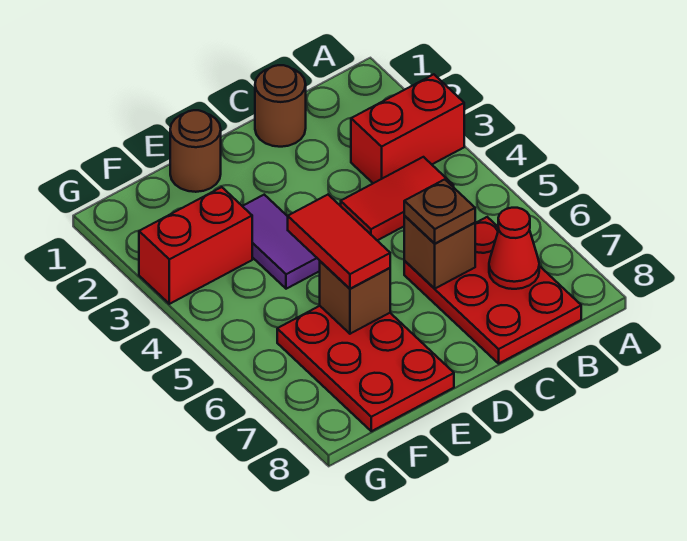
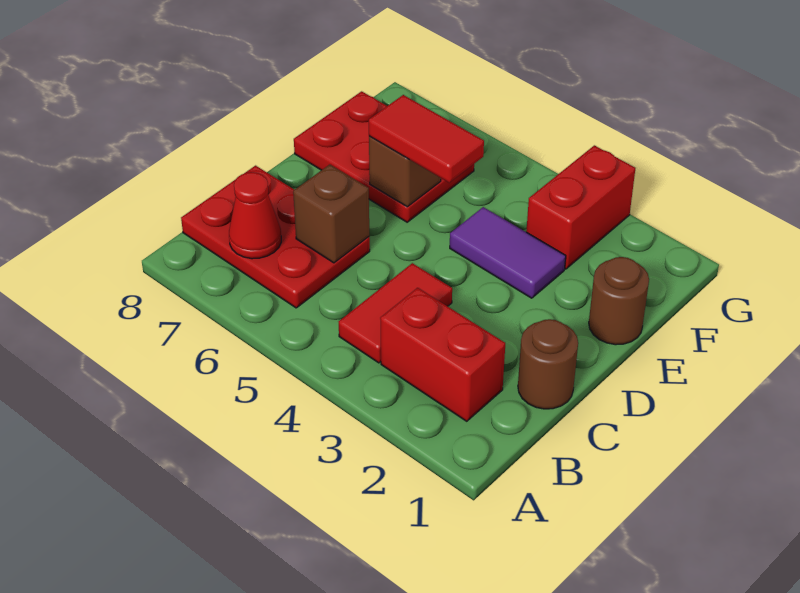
red 1x2 brick [351,74,464,183] -> red 1x2 brick turned to [380,288,505,421]
brown 1x1 plate [404,179,475,244] -> none

